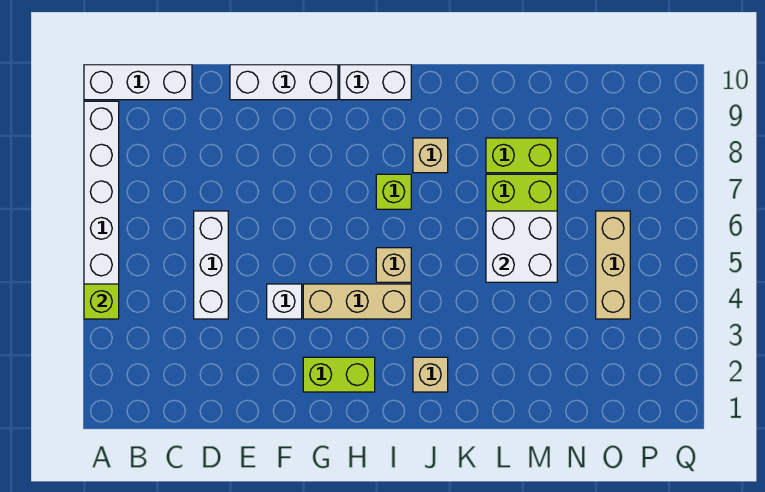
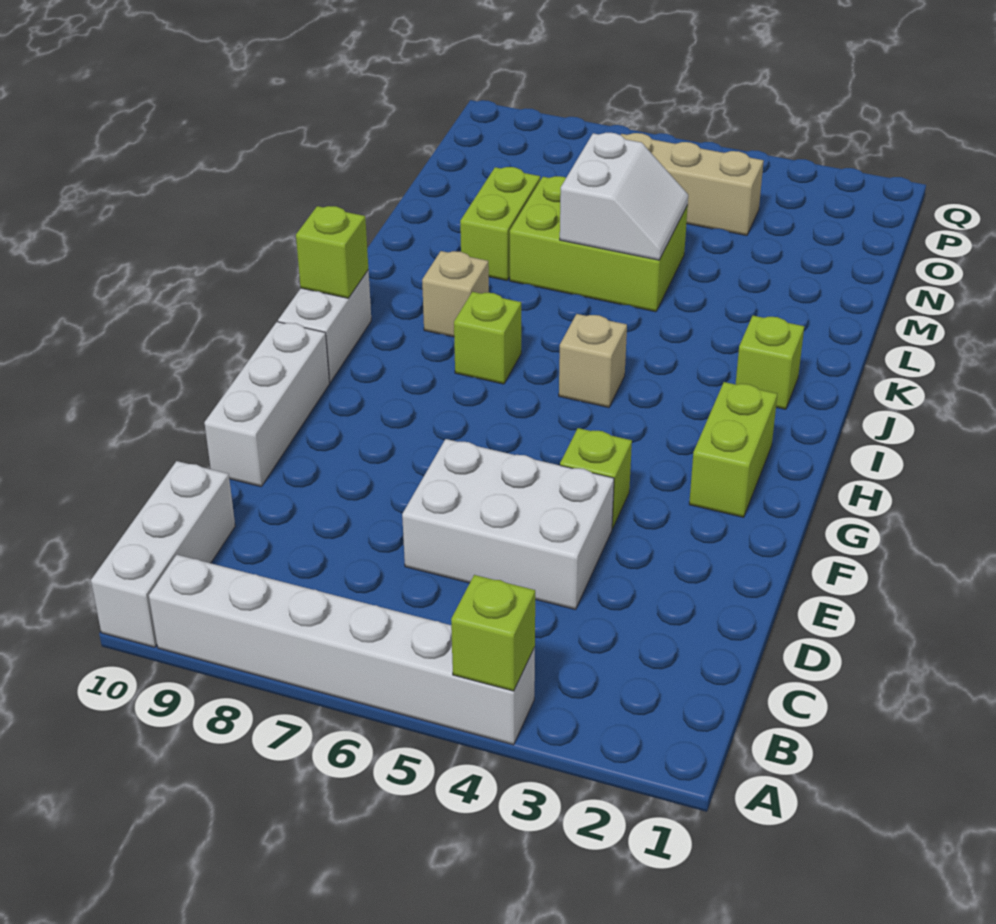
white 1x3 brick [194,211,228,319] -> white 2x3 brick [402,439,614,610]
white 1x1 brick [267,284,302,319] -> lime 1x1 brick [560,428,632,529]
tan 1x3 brick [303,284,411,319] -> none
none -> lime 1x1 brick [296,206,368,298]
tan 1x1 brick [413,357,448,392] -> lime 1x1 brick [736,316,804,409]
white 2x2 brick [486,211,557,282] -> white 2x2 slope [560,133,688,260]

